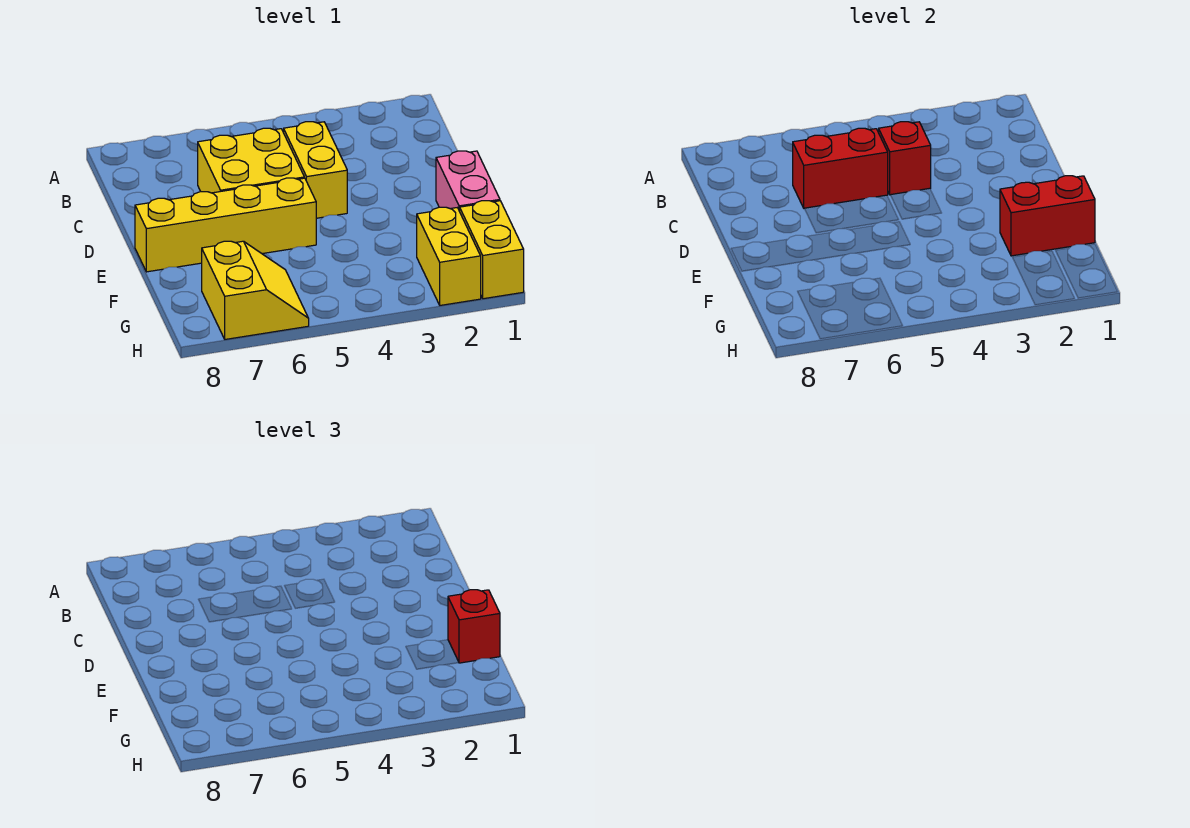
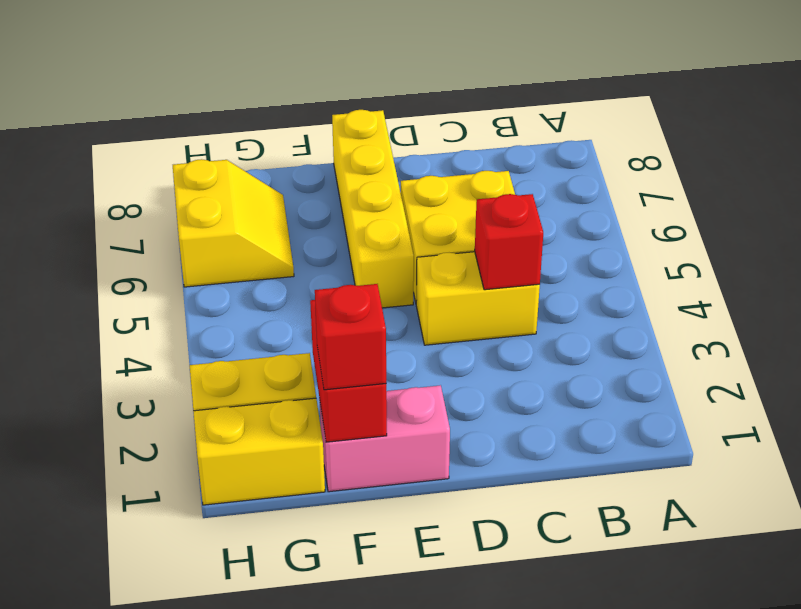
red 1x2 brick [793,128,888,208] -> none
yellow 2x2 slope [202,241,309,339] -> yellow 2x2 slope turned to [173,159,294,287]

